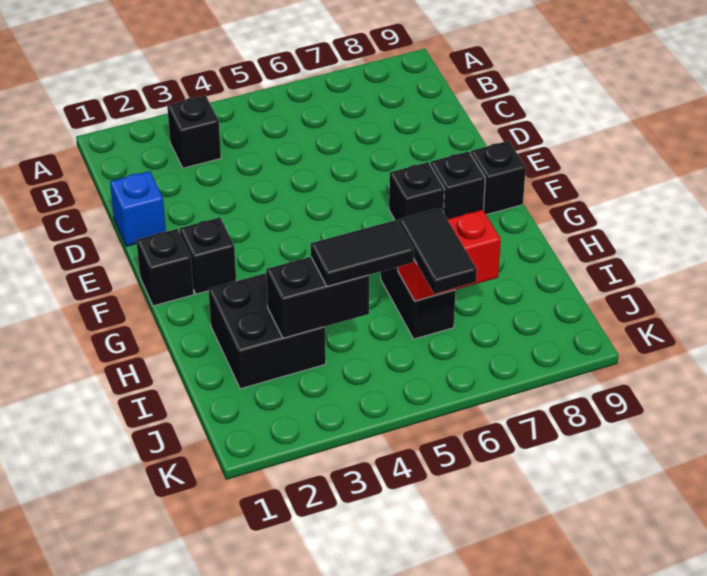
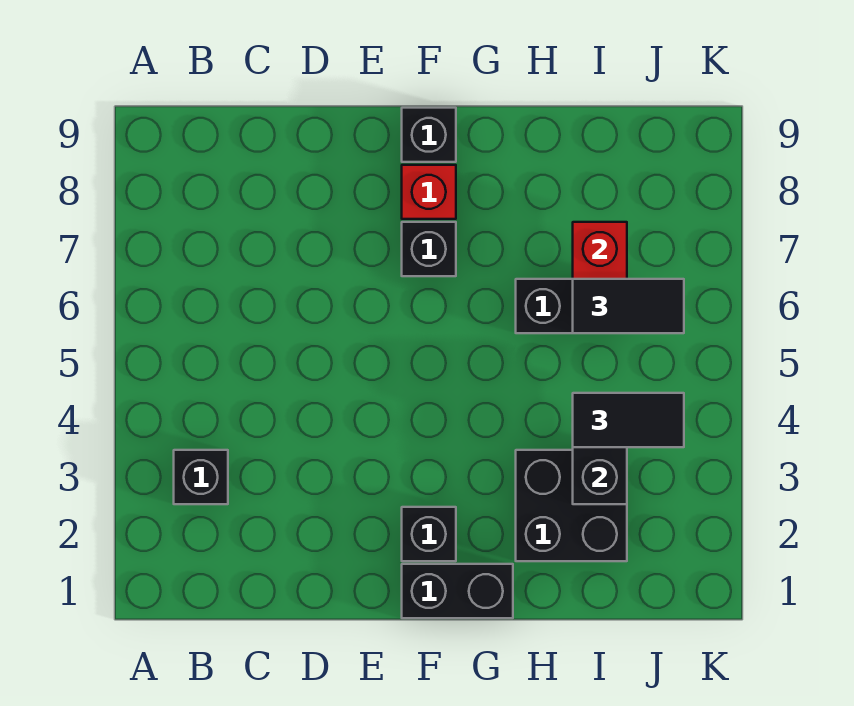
blue 1x1 brick [110,171,166,246] -> none
black 1x1 brick [136,229,194,306] -> black 1x2 brick [402,564,513,618]
black 1x1 brick [430,151,485,219] -> red 1x1 brick [402,165,456,219]
black 1x2 tile [311,220,414,286] -> black 1x2 tile turned to [573,393,684,447]

